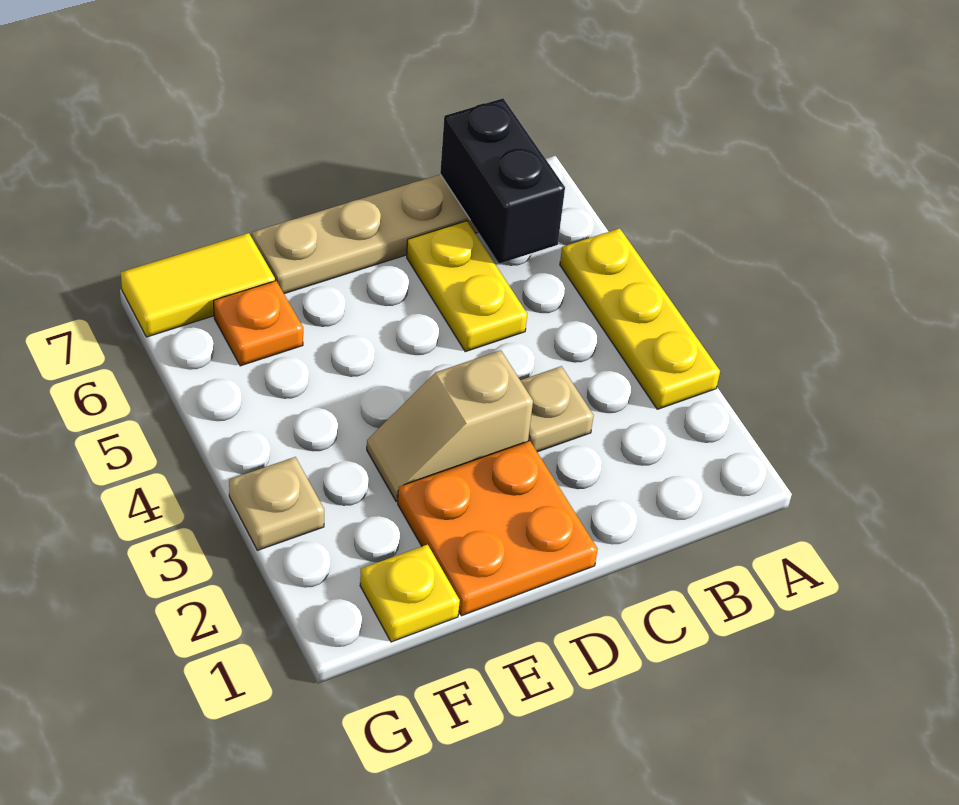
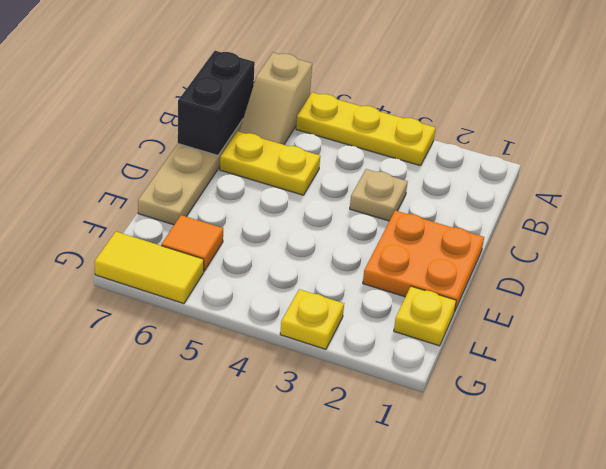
black 1x2 brick [440,98,565,264] -> black 1x2 brick turned to [178,51,255,155]
tan 1x2 slope [367,350,533,502] -> tan 1x2 slope moved to [239,53,312,145]
orange 1x1 plate [214,281,303,366] -> orange 1x1 tile [161,215,223,271]
yellow 1x2 tile [121,233,275,337] -> yellow 1x2 tile turned to [94,232,204,304]
tan 1x1 plate [229,457,324,550] -> yellow 1x1 plate [280,289,344,349]

